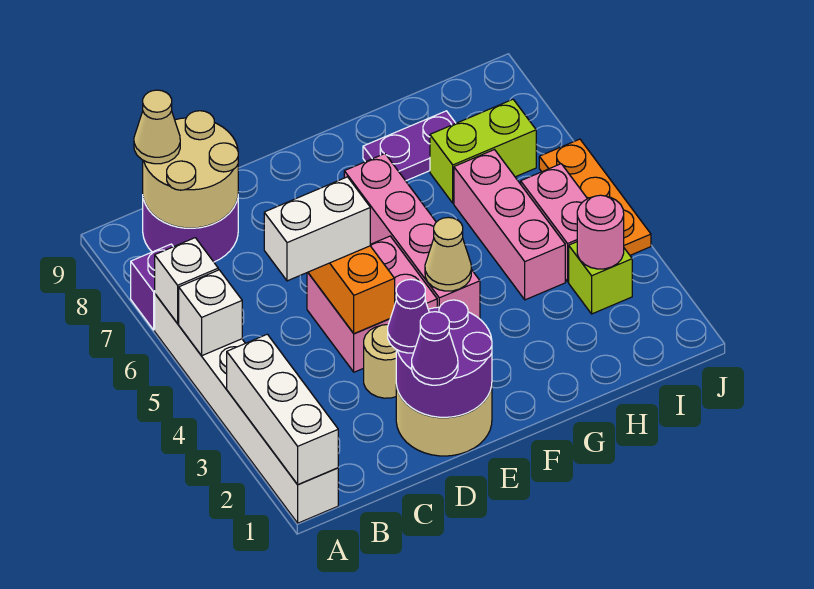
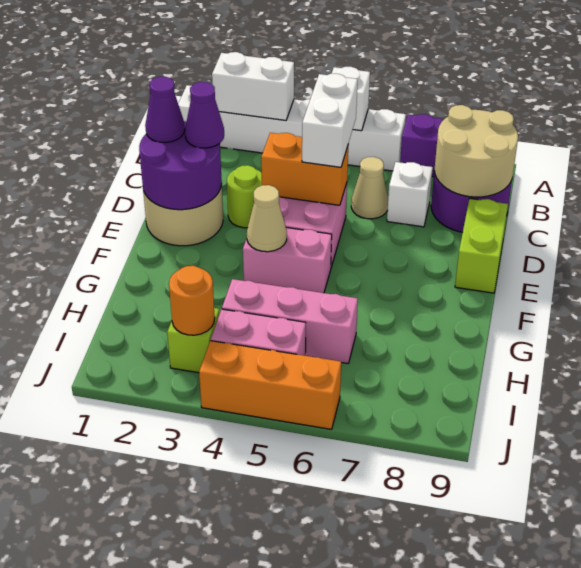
white 1x3 brick [227,334,338,485] -> white 1x2 brick [212,52,294,121]
white 1x1 brick [155,238,218,324] -> white 1x1 brick moved to [387,162,433,227]
tan 1x1 cone [134,90,180,164] -> tan 1x1 cone moved to [351,157,388,219]
tan 1x1 round brick [364,325,396,398] -> lime 1x1 round brick [227,165,262,228]
pink 1x4 brick [344,154,480,319] -> pink 1x2 brick [243,228,332,293]
purple 1x2 plate [363,111,456,181] -> none
lime 1x2 brick [430,99,536,203] -> lime 1x2 brick moved to [455,198,508,293]
pink 1x1 round brick [577,195,624,269] -> orange 1x1 round brick [169,266,215,335]
orange 1x3 plate [539,139,651,255] -> orange 1x3 brick [199,341,341,429]

